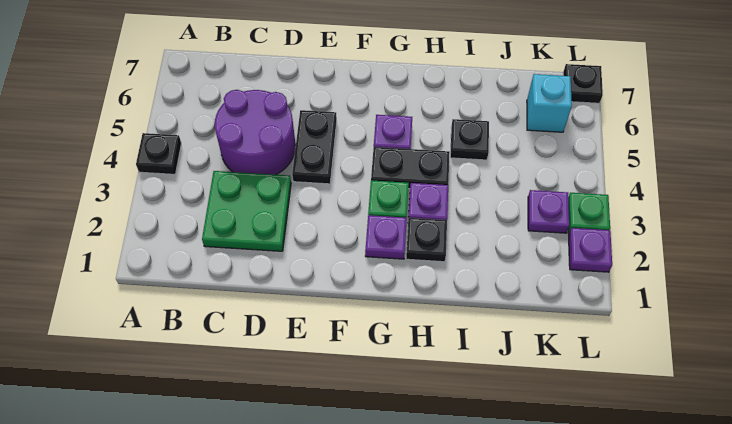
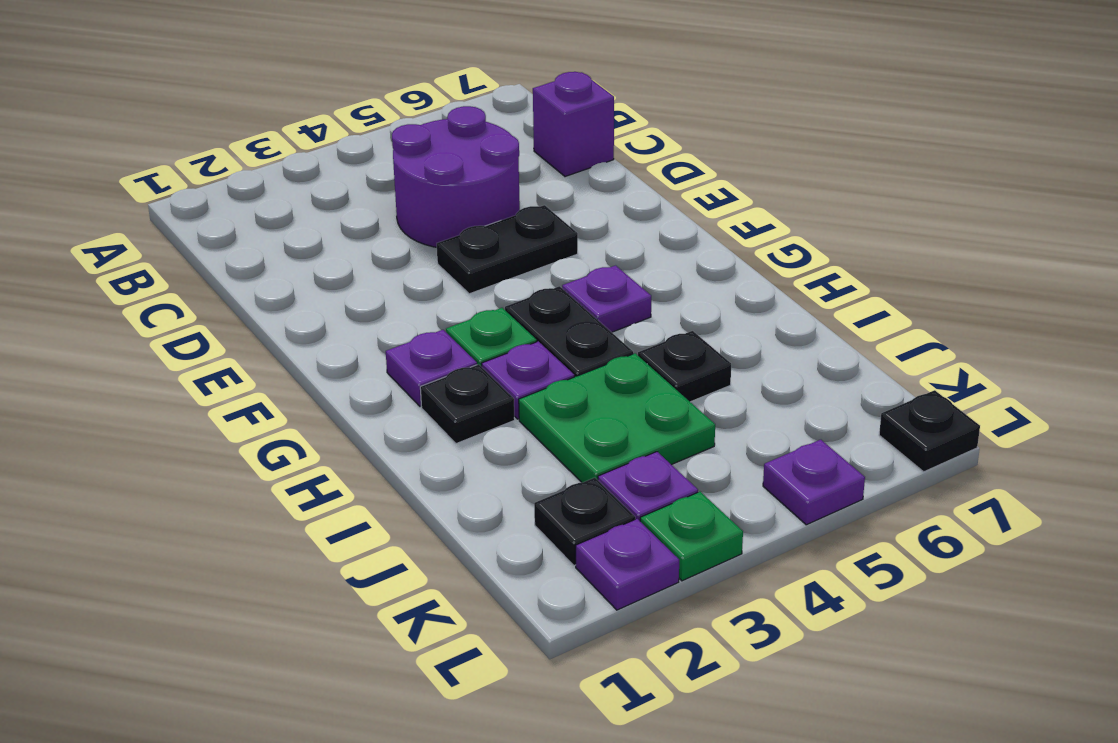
black 1x1 plate [136,133,181,174] -> black 1x1 plate moved to [534,478,635,565]
green 2x2 plate [202,171,291,251] -> green 2x2 plate moved to [519,353,715,483]
none -> purple 1x1 brick [533,72,614,177]
cyan 1x1 brick [527,74,572,132] -> none
none -> purple 1x1 plate [763,440,865,525]

